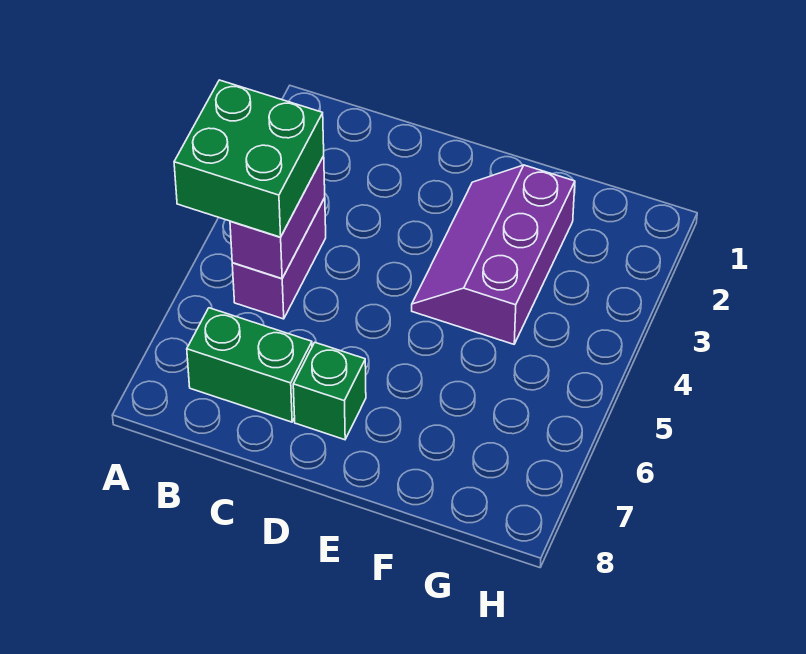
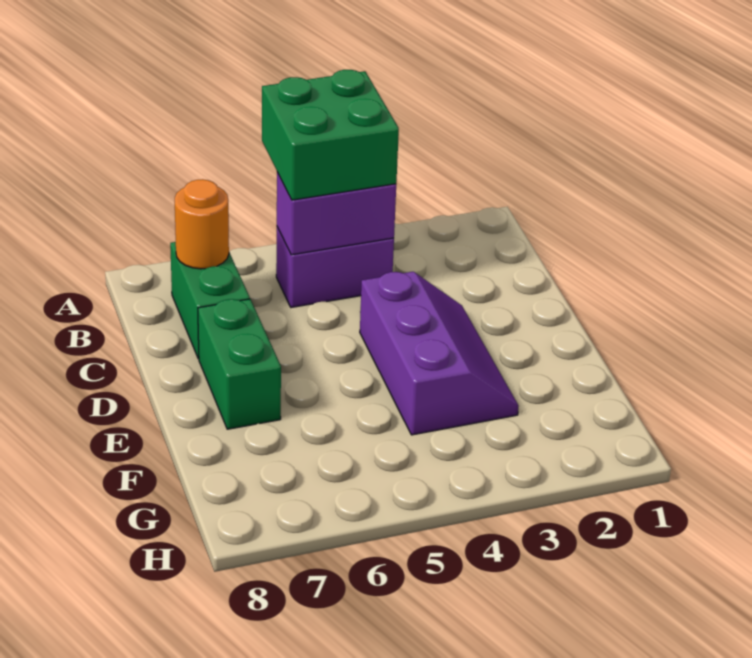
none -> orange 1x1 round brick [175,179,229,269]
green 1x1 brick [293,343,366,440] -> green 1x2 brick [198,299,281,429]
purple 2x3 slope [412,165,575,344] -> purple 2x3 slope turned to [360,272,519,435]

